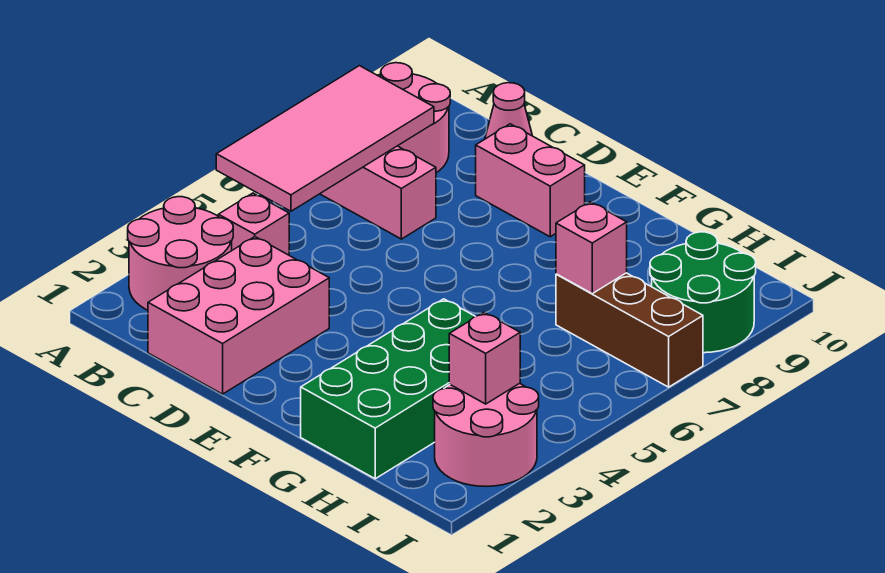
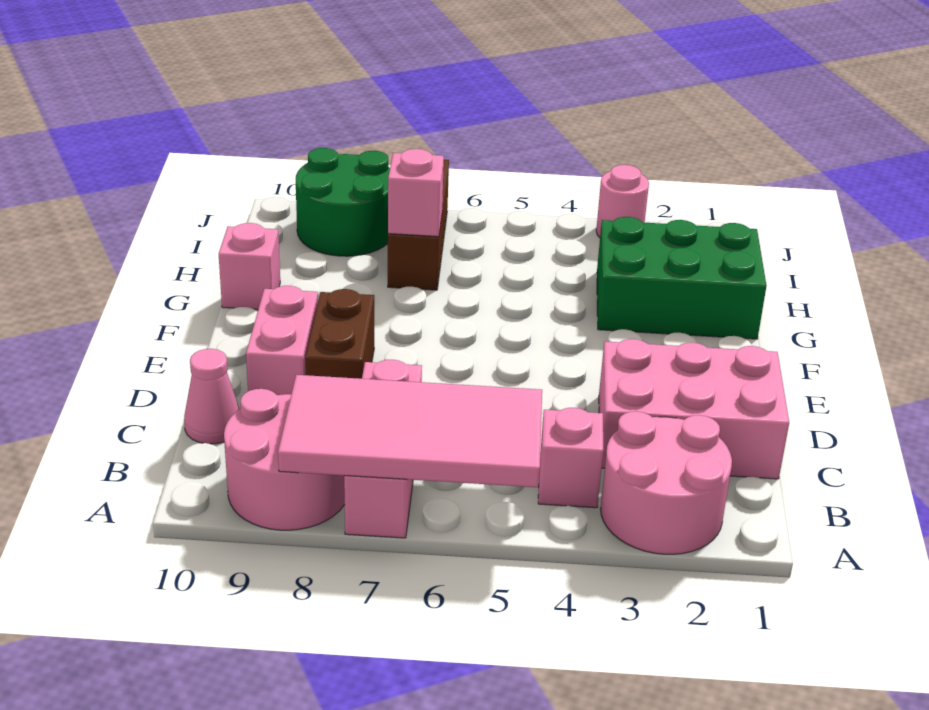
none -> brown 1x2 brick [306,289,374,379]
green 2x4 brick [301,299,475,479] -> green 2x3 brick [597,217,767,339]
pink 2x2 round brick [433,383,539,486] -> pink 1x1 round brick [596,165,649,238]
pink 1x1 brick [449,312,520,404] -> pink 1x1 brick moved to [219,223,280,310]

